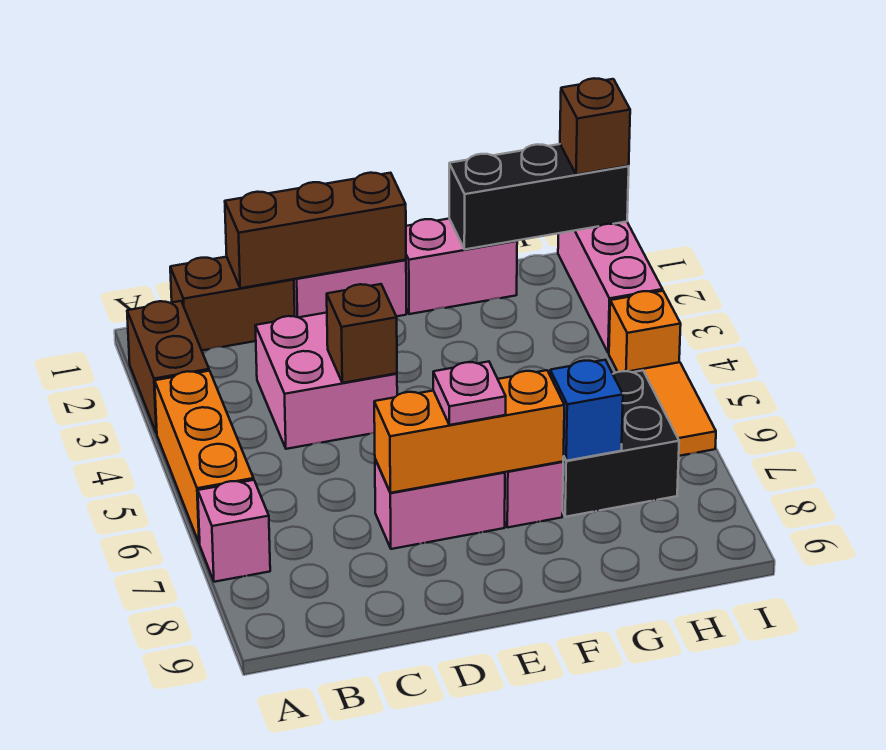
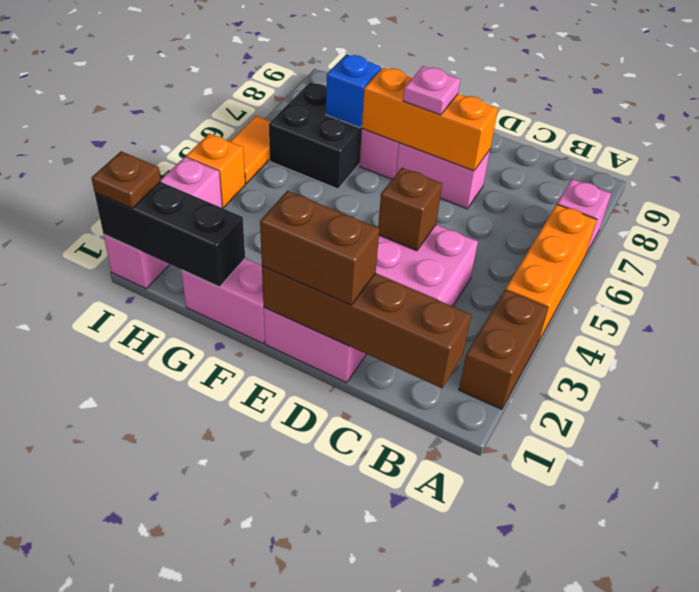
brown 1x2 brick [170,257,295,350] -> brown 1x2 brick moved to [260,191,379,305]
brown 1x3 brick [225,173,406,288] -> brown 1x4 brick [262,266,471,388]
brown 1x1 brick [560,78,630,175] -> brown 1x1 plate [91,151,161,208]

